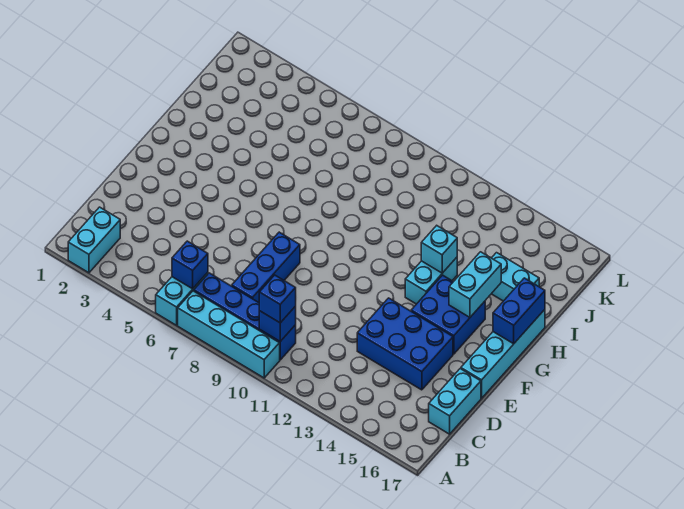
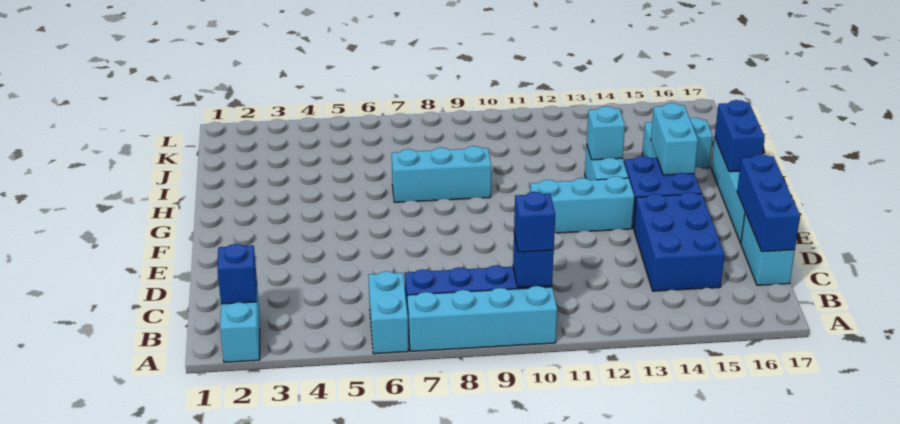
blue 1x1 brick [172,241,208,289] -> blue 1x1 brick moved to [217,244,257,304]
blue 1x3 brick [232,232,300,303] -> blue 1x3 brick moved to [737,154,800,252]
blue 2x3 brick [357,298,453,390] -> blue 2x3 brick turned to [634,192,725,291]
none -> cyan 1x3 brick [530,176,634,233]
none -> cyan 1x3 brick [392,146,491,202]

